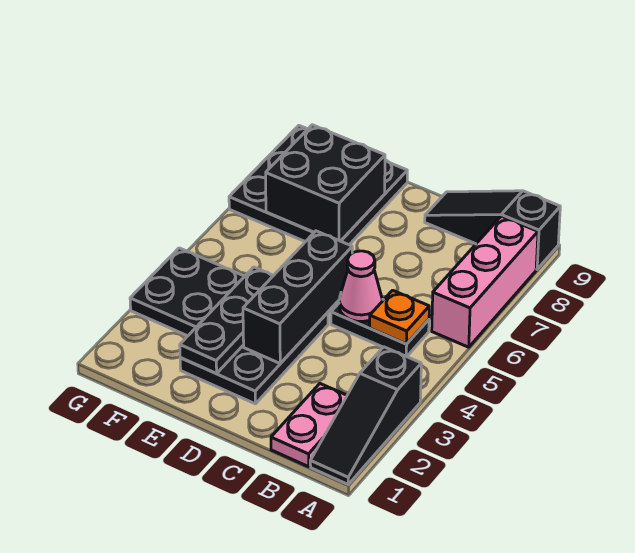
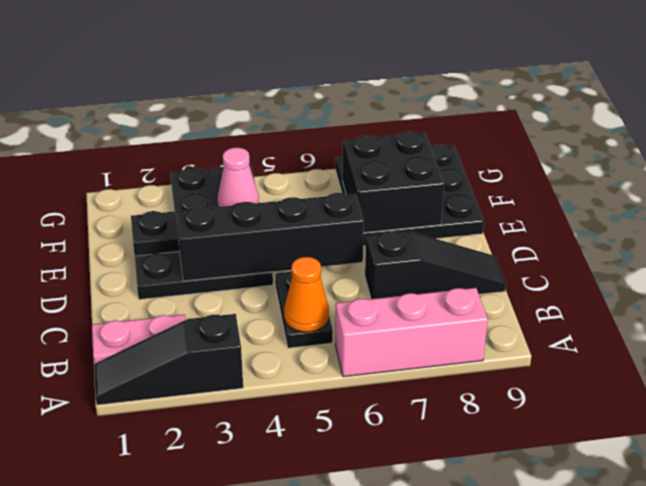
black 1x3 slope [425,191,560,269] -> black 1x3 slope turned to [365,231,506,299]
orange 1x1 plate [370,290,429,344] -> orange 1x1 cone [284,257,329,332]
pink 1x1 cone [339,251,382,322] -> pink 1x1 cone moved to [218,148,259,207]
black 1x3 brick [243,231,352,363] -> black 1x4 brick [176,193,364,281]

